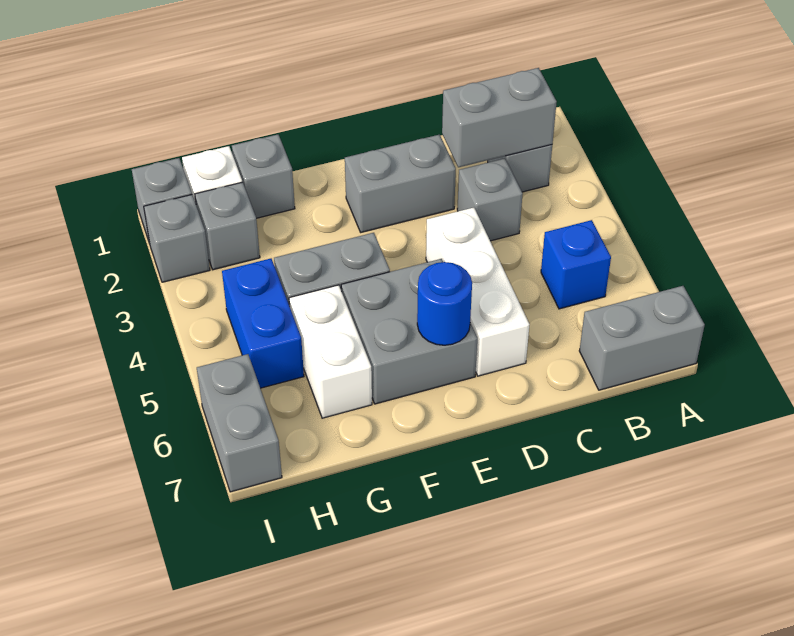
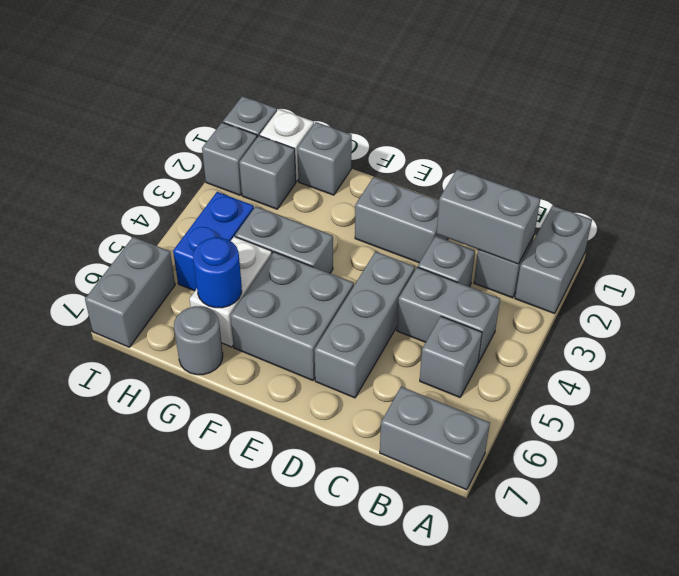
none -> grey 1x2 brick [515,206,592,314]
none -> grey 1x2 brick [397,267,500,363]
blue 1x1 brick [541,220,611,309] -> grey 1x1 brick [420,317,482,397]
white 1x3 brick [426,208,530,376] -> grey 1x3 brick [315,251,415,398]
blue 1x1 round brick [417,262,472,345] -> blue 1x1 round brick moved to [193,237,242,308]
none -> grey 1x1 round brick [174,306,223,375]

